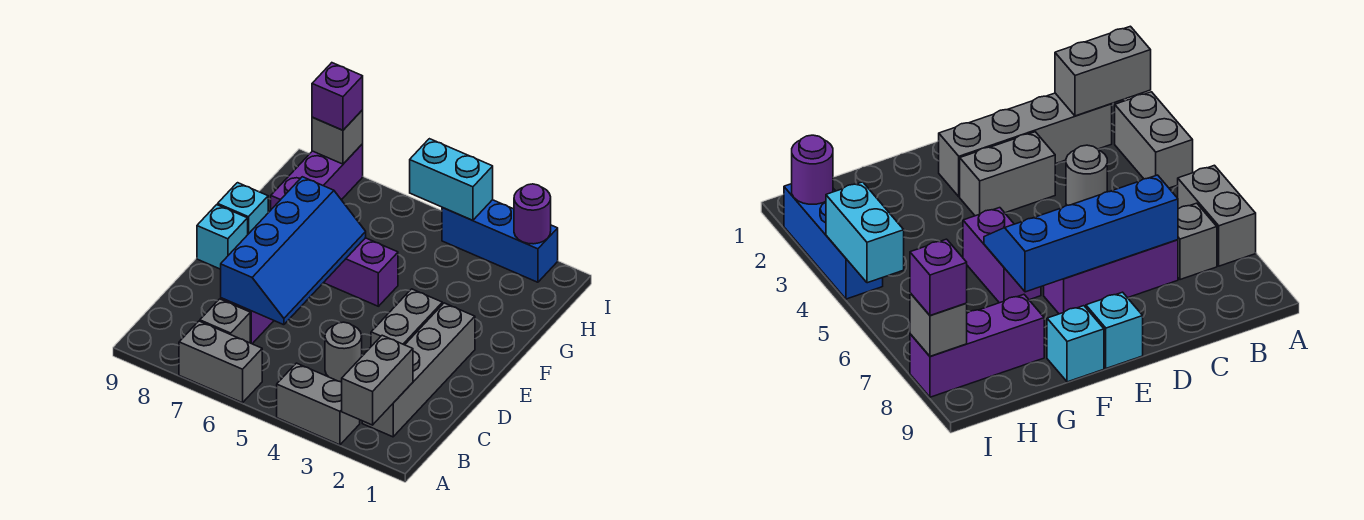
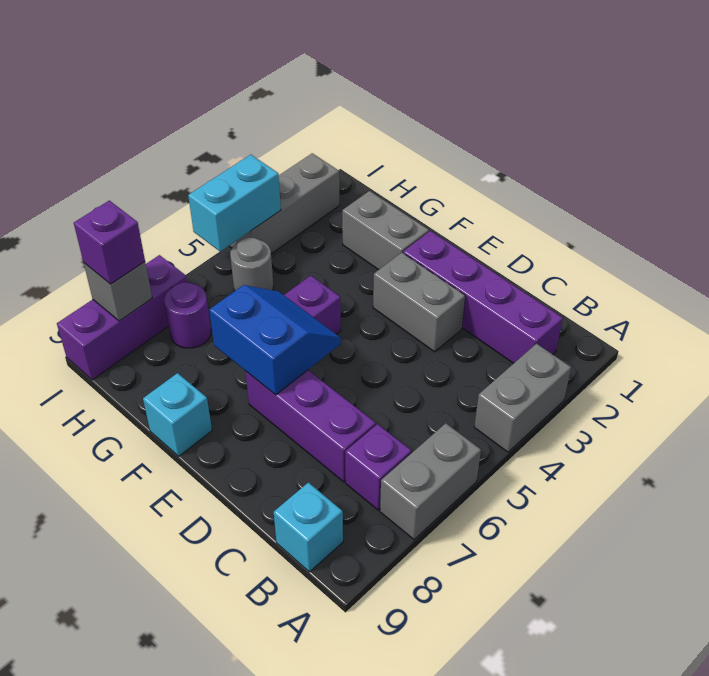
grey 1x2 brick [342,335,413,425] -> grey 1x2 brick moved to [342,191,429,270]
grey 1x4 brick [362,303,475,437] -> purple 1x4 brick [403,231,563,363]
grey 1x1 brick [200,299,250,343] -> purple 1x1 brick [345,424,411,510]
grey 1x1 round brick [325,322,362,382] -> grey 1x1 round brick moved to [230,238,273,291]
blue 2x4 slope [221,177,366,325] -> blue 2x2 slope [209,285,341,395]
cyan 1x1 brick [197,205,248,269] -> cyan 1x1 brick moved to [274,482,343,572]
purple 1x3 brick [271,144,363,209] -> purple 1x3 brick turned to [57,255,187,380]
blue 1x3 brick [442,200,558,282] -> grey 1x3 brick [230,153,340,254]
purple 1x1 round brick [514,184,551,244] -> purple 1x1 round brick moved to [164,283,211,348]

